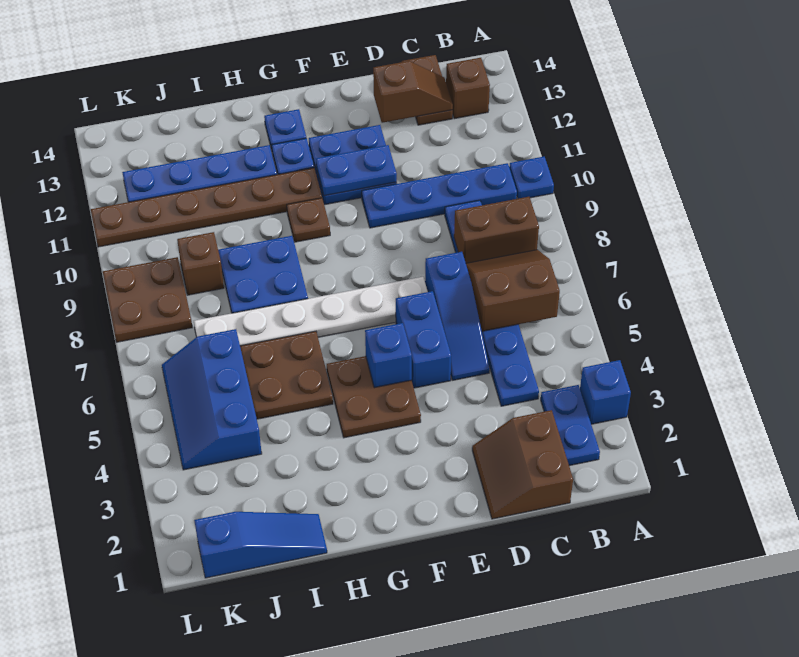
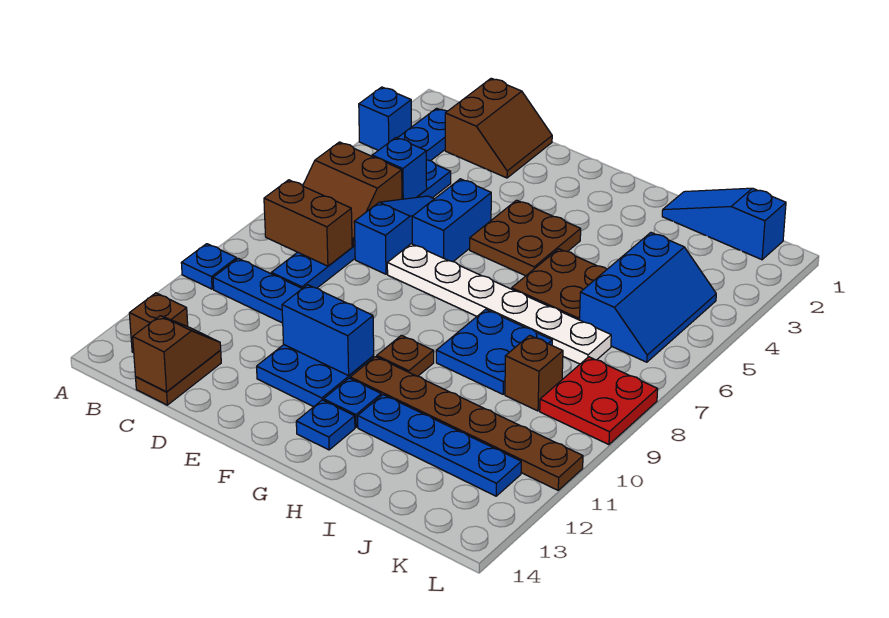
brown 1x2 slope [373,61,453,123] -> brown 1x2 slope turned to [133,316,221,392]
blue 1x2 plate [316,145,397,196] -> blue 1x2 brick [282,285,374,376]
blue 1x1 brick [365,323,412,388] -> blue 1x1 brick moved to [372,138,427,199]
brown 2x2 plate [103,257,192,342] -> red 2x2 plate [540,357,658,445]

